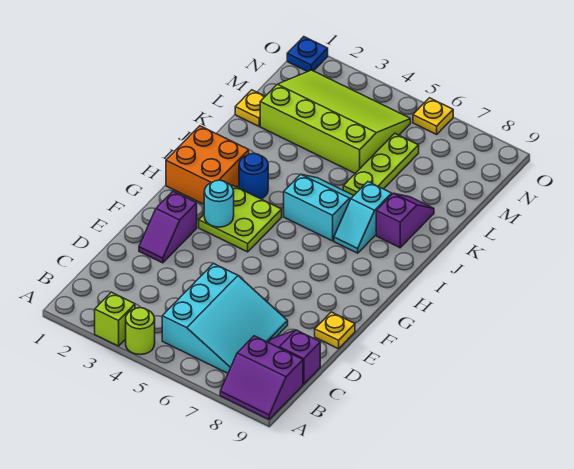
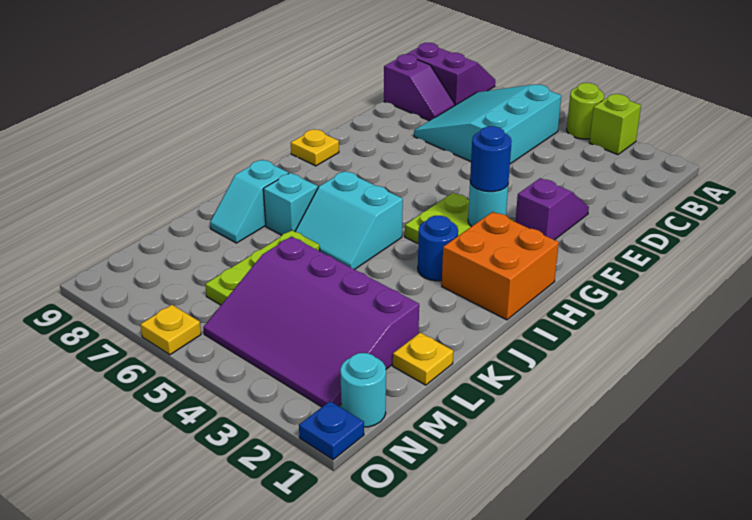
yellow 1x1 plate [315,312,355,349] -> yellow 1x1 plate moved to [291,130,339,166]
none -> blue 1x1 round brick [470,126,512,192]
purple 1x2 slope [376,193,434,248] -> cyan 1x2 slope [210,160,289,243]
lime 3x4 slope [260,70,411,173] -> purple 3x4 slope [203,237,419,407]
none -> cyan 1x1 round brick [340,353,386,427]

